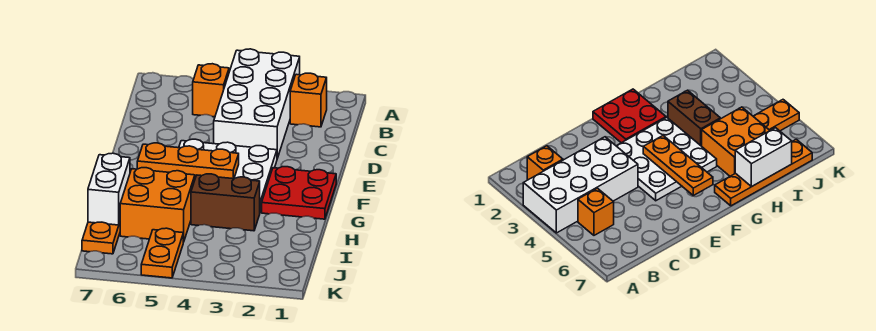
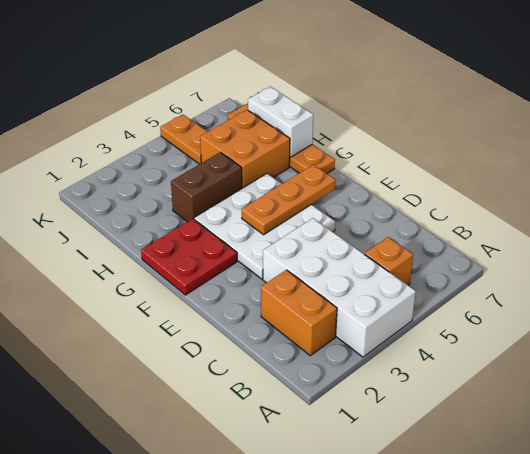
orange 1x1 brick [290,73,327,127] -> orange 1x2 brick [261,270,337,356]

